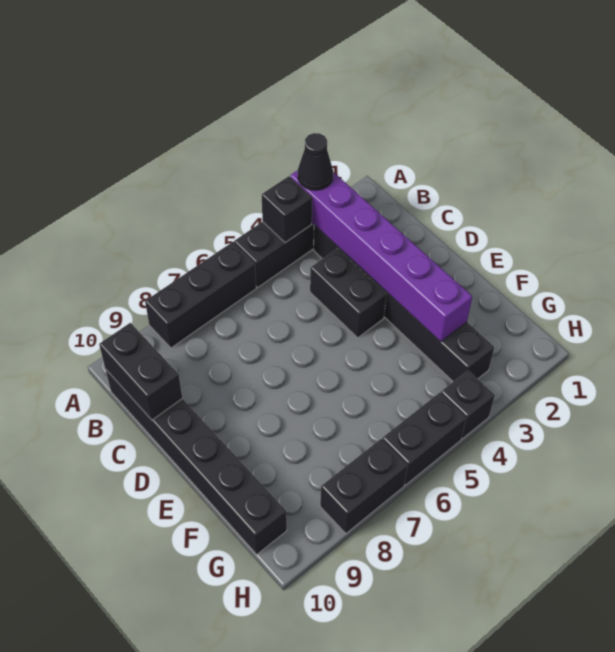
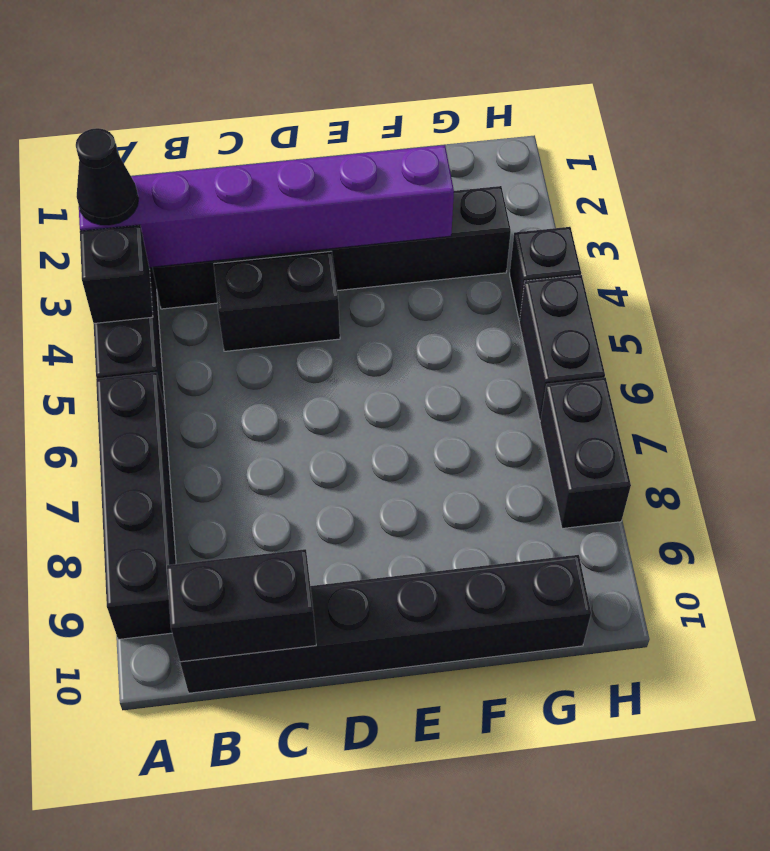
black 1x3 brick [145,242,256,348] -> black 1x4 brick [96,372,176,640]

